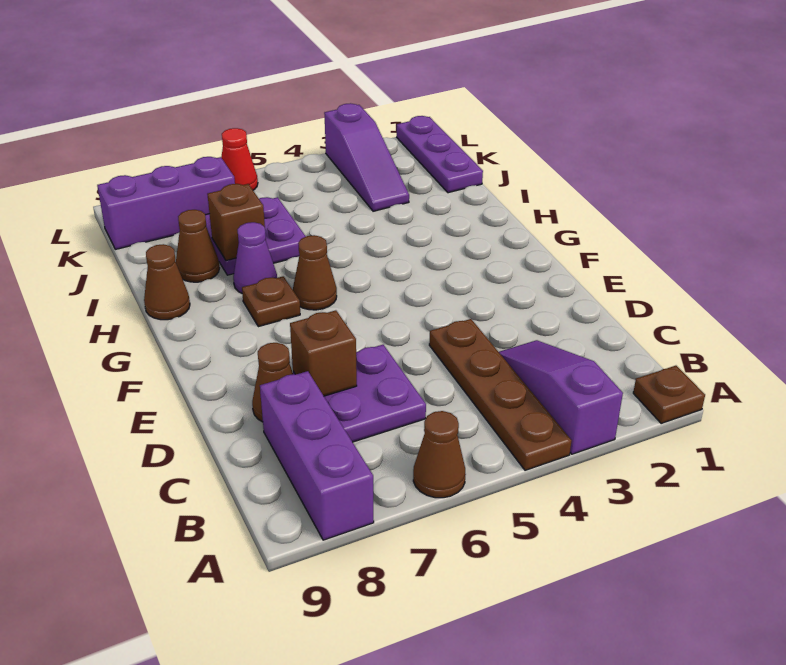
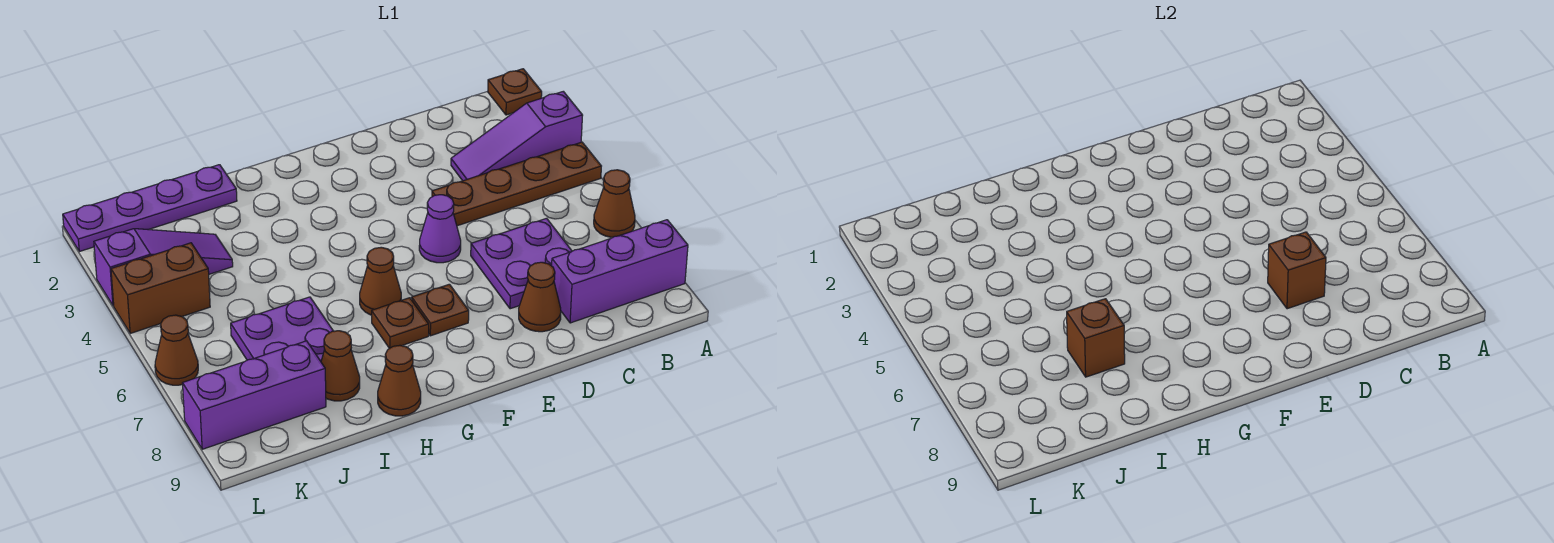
none -> brown 1x1 plate [412,284,469,336]
purple 1x1 cone [233,222,277,293] -> purple 1x1 cone moved to [419,195,461,263]
purple 1x3 plate [397,116,483,193] -> purple 1x4 plate [63,165,237,252]
none -> brown 1x2 brick [111,243,210,333]
purple 1x3 brick [97,157,235,249] -> purple 1x3 brick turned to [183,341,326,449]
red 1x1 cone [221,128,258,190] -> brown 1x1 cone [155,315,198,385]

